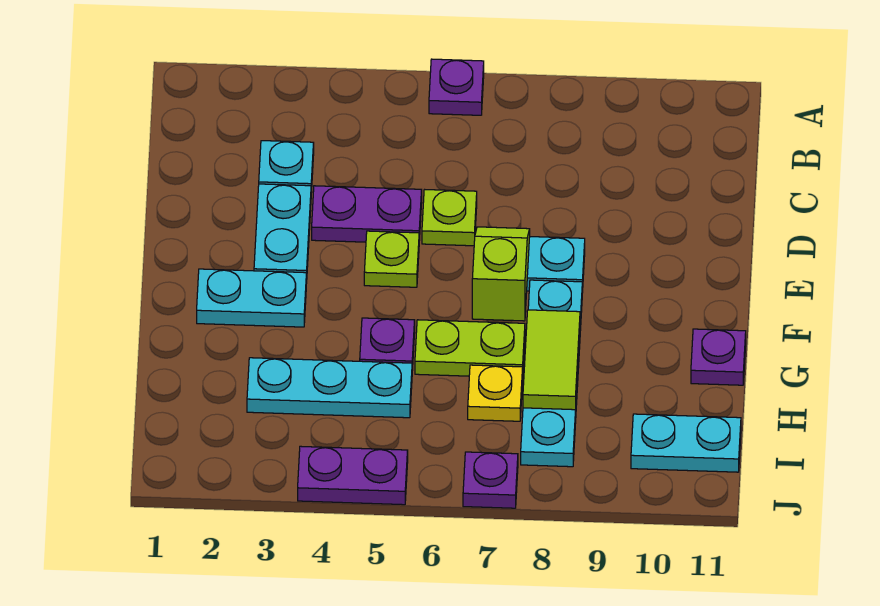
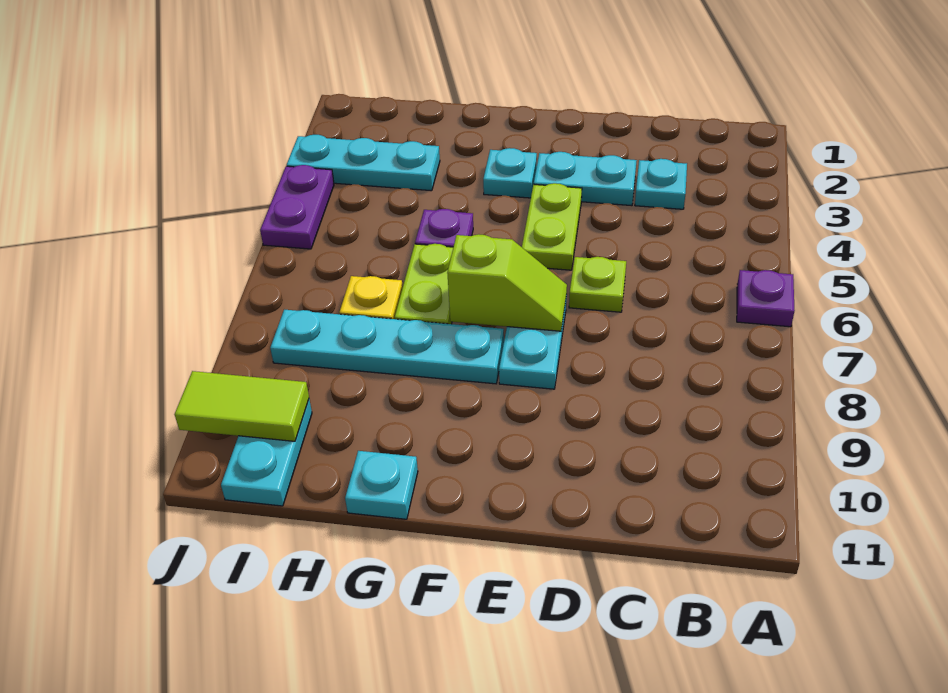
purple 1x2 plate [312,186,422,242] -> none
lime 1x1 plate [364,231,419,287] -> lime 1x2 plate [522,183,582,270]
cyan 1x2 plate [197,269,306,327] -> cyan 1x1 plate [483,148,537,198]
lime 1x2 tile [523,310,580,410] -> lime 1x2 tile moved to [175,371,309,441]
purple 1x1 plate [691,329,746,385] -> cyan 1x1 plate [345,451,418,519]
cyan 1x3 plate [247,358,412,418] -> cyan 1x3 plate turned to [287,135,440,191]
purple 1x1 plate [463,452,518,508] -> none

